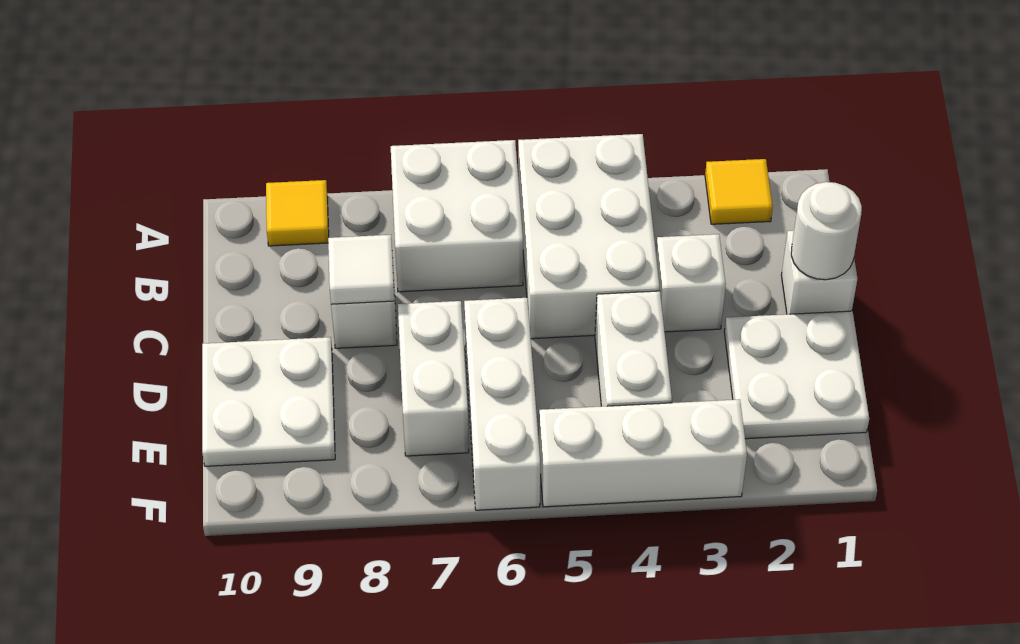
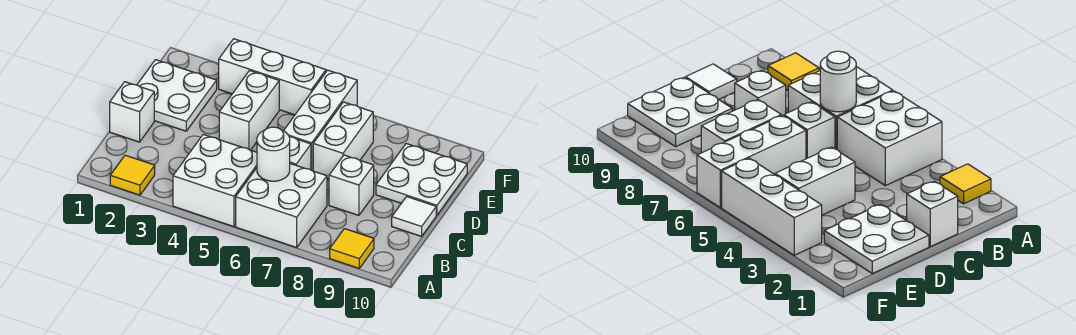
white 2x3 brick [518,134,660,339] -> white 2x2 brick [173,134,257,227]
white 1x1 round brick [791,182,862,280] -> white 1x1 round brick moved to [257,127,290,181]
white 1x1 brick [656,234,726,332] -> white 1x1 brick moved to [290,137,311,170]
white 1x1 tile [328,235,394,304] -> white 1x1 tile moved to [392,197,436,236]

